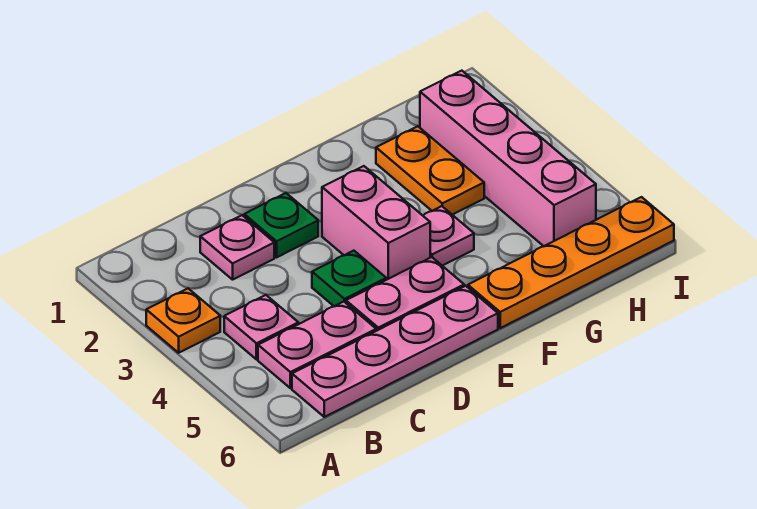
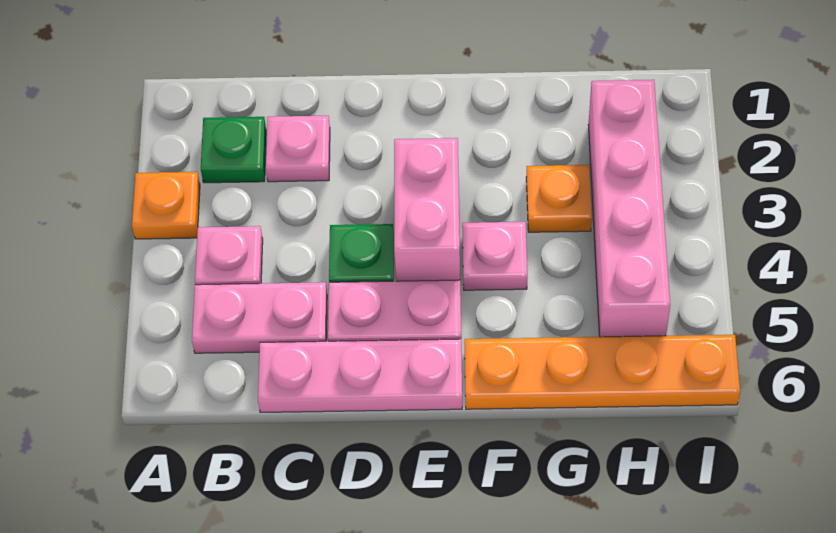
pink 1x4 plate [292,286,498,417] -> pink 1x3 plate [258,339,462,412]
green 1x1 plate [244,193,318,257] -> green 1x1 plate moved to [201,117,266,183]
orange 1x2 plate [376,126,484,215] -> orange 1x1 plate [526,165,592,232]

